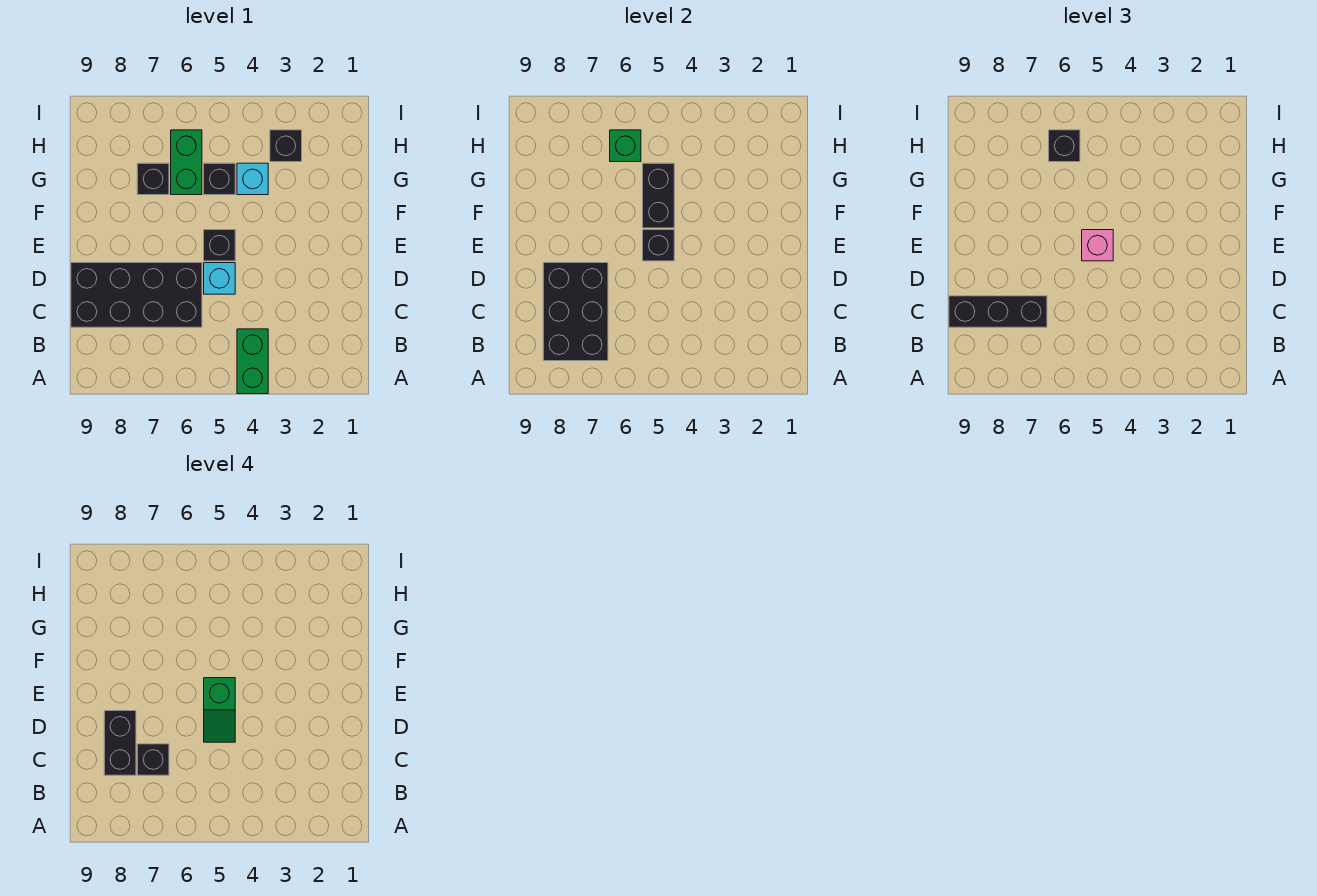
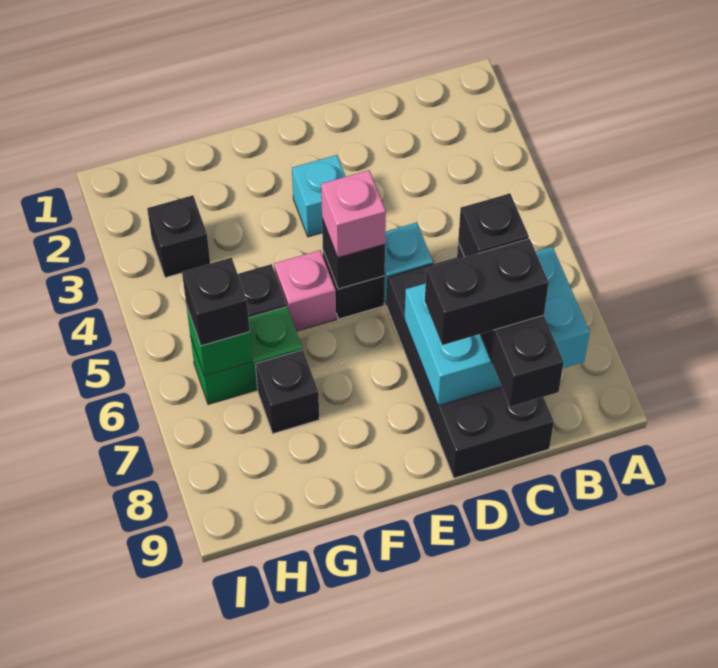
green 1x2 brick [237,329,268,394] -> none
black 2x3 brick [543,263,608,361] -> cyan 2x3 brick [404,246,590,406]
green 1x2 slope [204,678,235,742] -> none
none -> pink 1x1 brick [274,250,336,331]
black 1x2 brick [643,163,674,228] -> none
cyan 1x1 brick [237,163,268,195] -> cyan 1x1 brick moved to [292,155,346,237]

